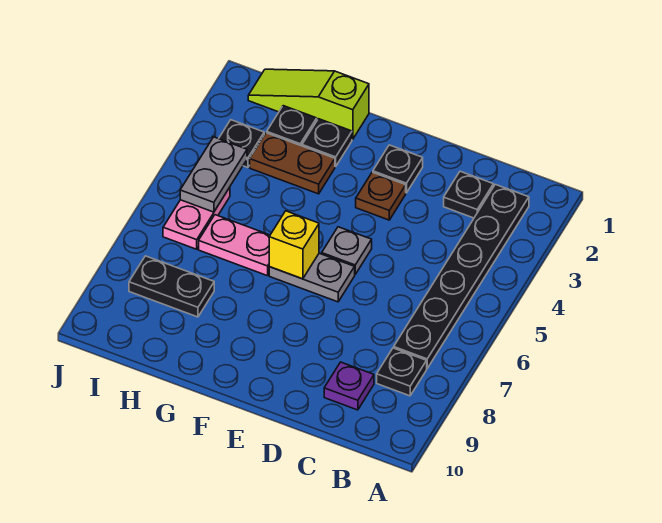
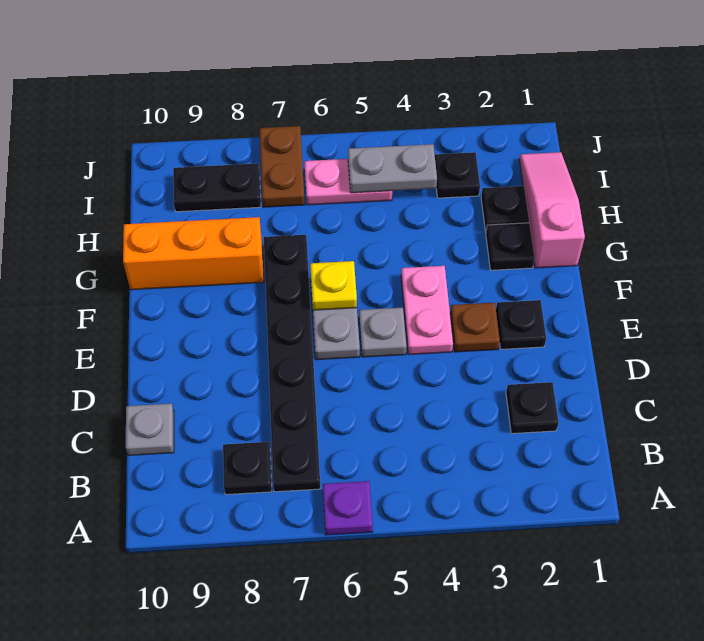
black 1x6 plate [394,184,529,368] -> black 1x6 plate turned to [264,235,321,492]
purple 1x1 plate [324,362,374,410] -> purple 1x1 plate moved to [323,481,373,535]
none -> grey 1x1 plate [126,404,174,455]
yellow 1x1 brick [269,211,319,279] -> yellow 1x1 plate [310,261,357,310]
lime 1x3 slope [248,69,369,139] -> pink 1x3 slope [519,152,585,268]
brown 1x2 plate [250,133,335,194] -> brown 1x2 plate moved to [259,126,305,207]
pink 1x2 plate [199,215,270,276] -> pink 1x2 plate moved to [401,266,453,355]
none -> orange 1x3 brick [123,217,264,290]
black 1x2 plate [129,256,214,317] -> black 1x2 plate turned to [173,163,261,212]

